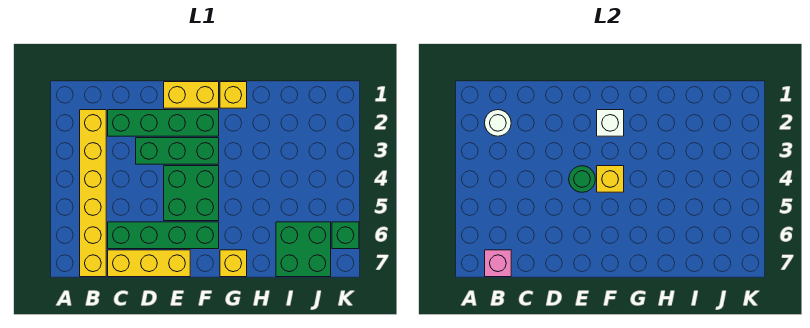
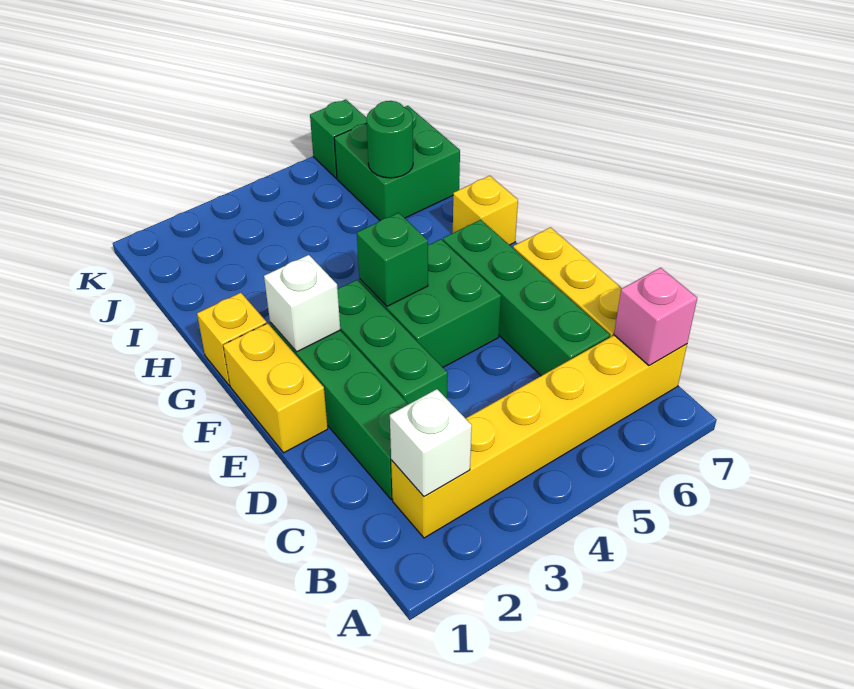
white 1x1 round brick [485,110,511,136] -> white 1x1 brick [390,389,472,496]
green 1x1 round brick [569,166,595,192] -> green 1x1 round brick moved to [366,101,413,178]
yellow 1x1 brick [597,166,624,192] -> green 1x1 brick [357,213,428,306]

